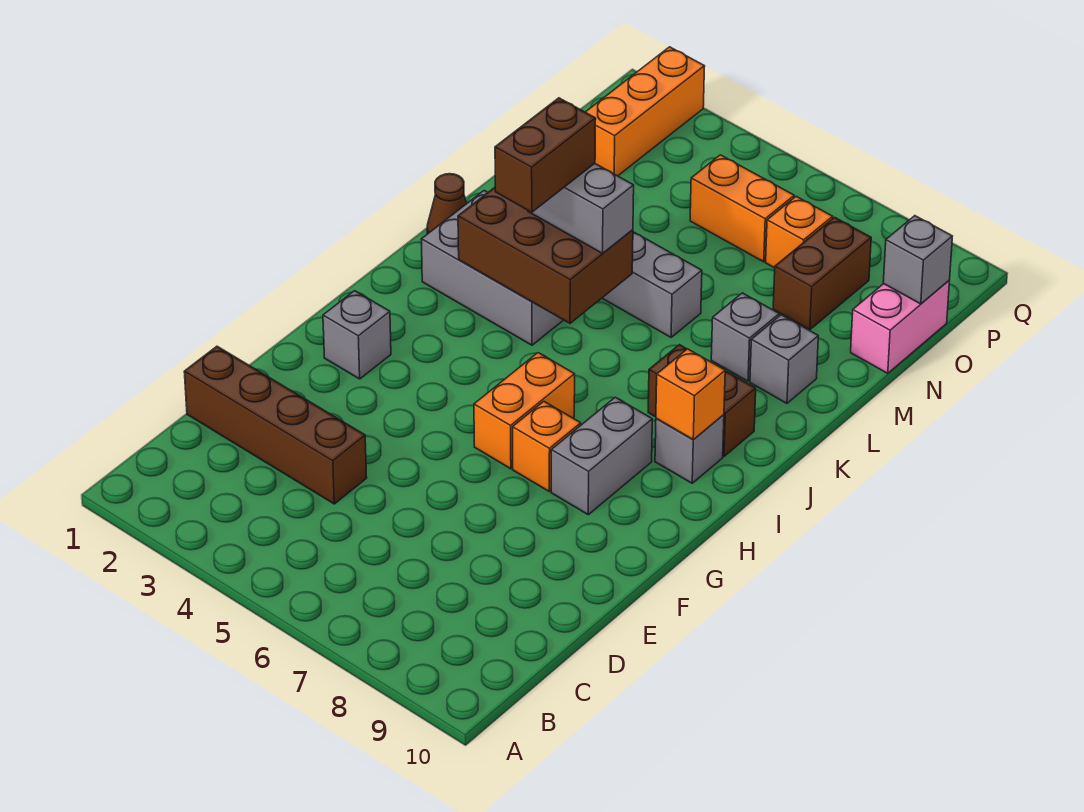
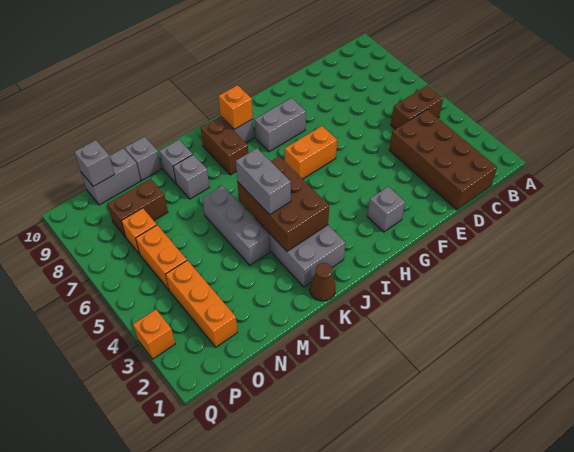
brown 1x4 brick [184,346,367,504] -> brown 2x4 brick [389,110,497,210]
orange 1x1 brick [513,402,581,492] -> orange 1x1 brick moved to [133,310,175,359]
brown 1x2 brick [495,98,596,212] -> brown 1x2 brick moved to [391,85,443,129]
none -> grey 1x1 brick [125,137,161,180]
pink 1x2 brick [851,281,949,373] -> grey 1x2 brick [81,148,141,205]
orange 1x3 brick [586,47,705,176] -> orange 1x3 brick turned to [166,260,237,347]

